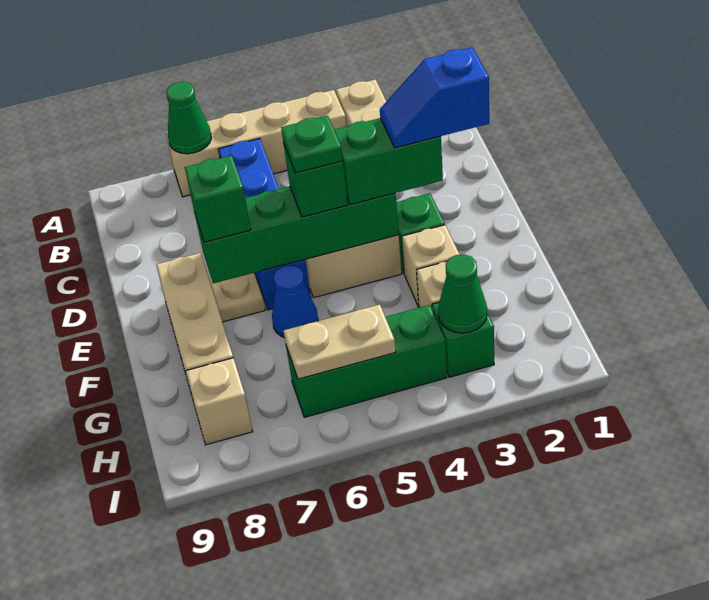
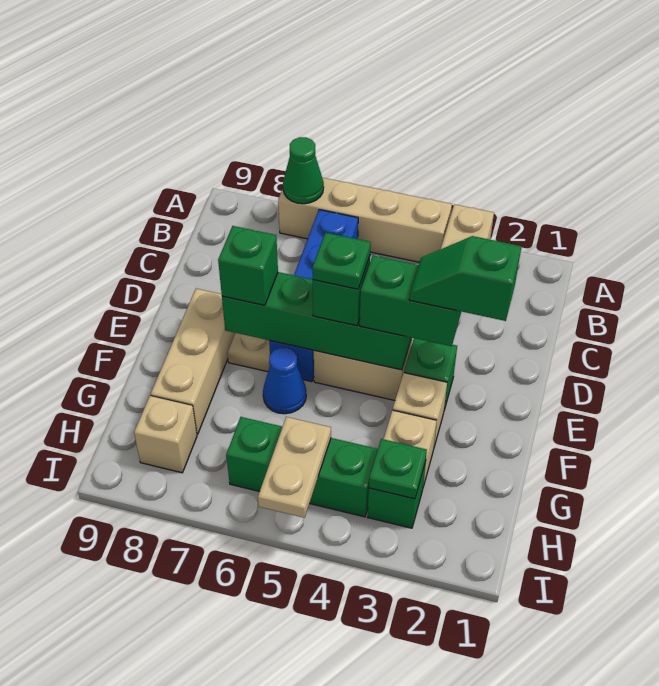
blue 1x2 slope [380,47,489,148] -> green 1x2 slope [409,236,522,321]
green 1x1 cone [438,254,487,333] -> green 1x1 plate [369,439,427,499]
tan 1x2 plate [284,305,396,379] -> tan 1x2 plate turned to [258,417,331,518]

